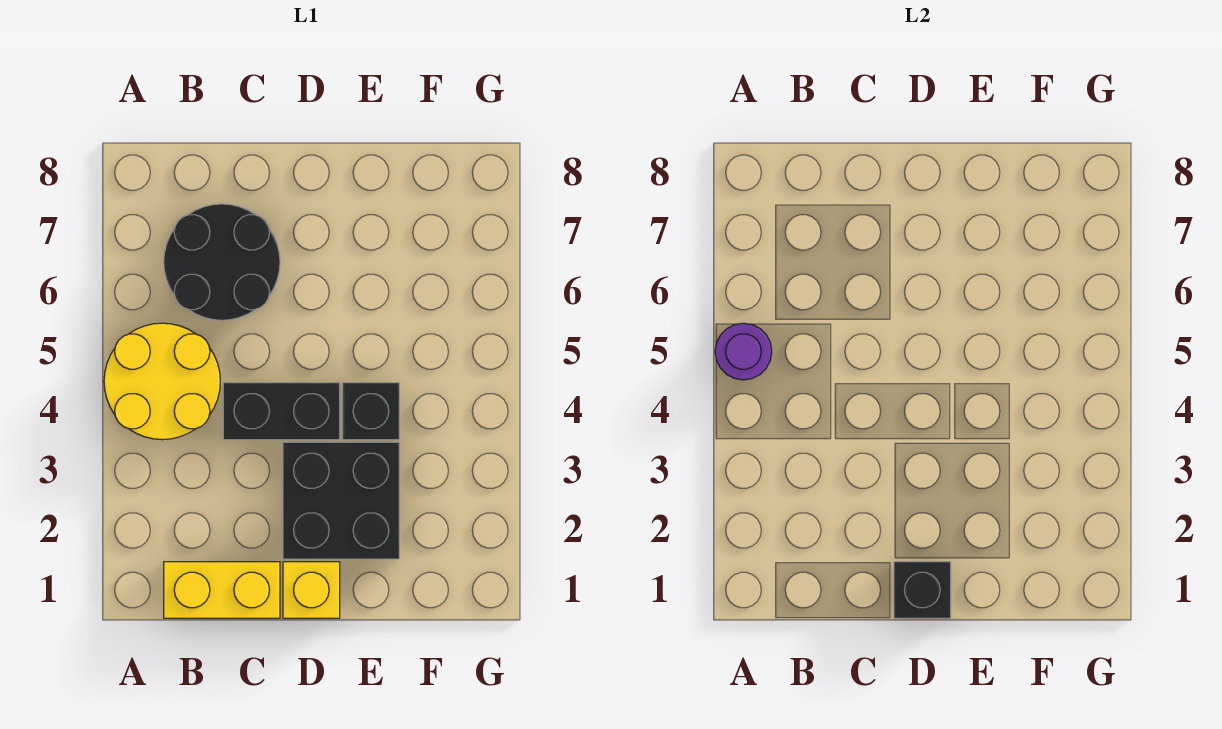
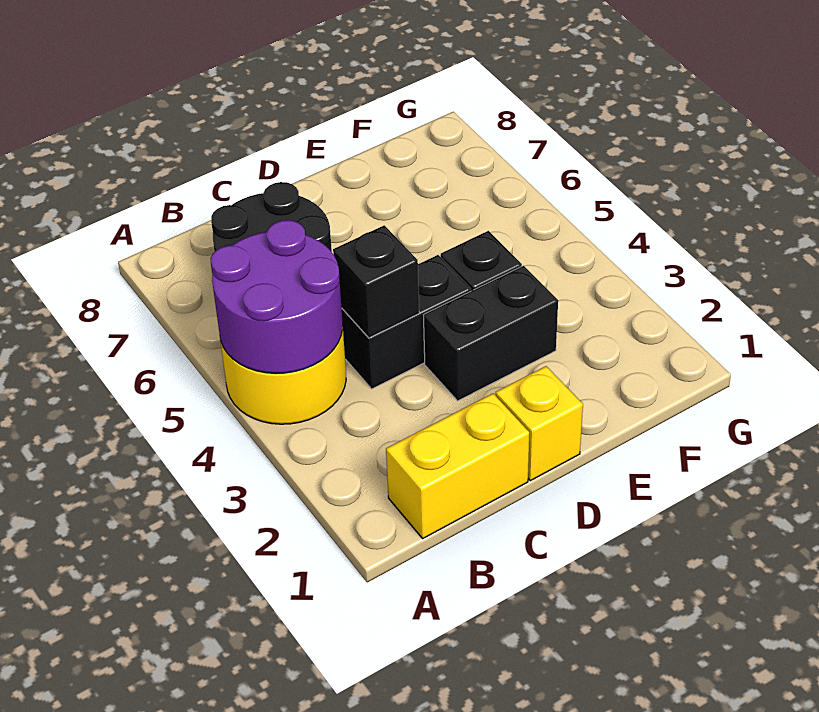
purple 1x1 round brick [715,323,772,380] -> purple 2x2 round brick [211,220,343,374]
black 1x1 brick [894,562,951,618] -> black 1x1 brick moved to [333,225,419,338]
black 2x2 brick [283,442,399,559] -> black 1x2 brick [424,266,558,401]

